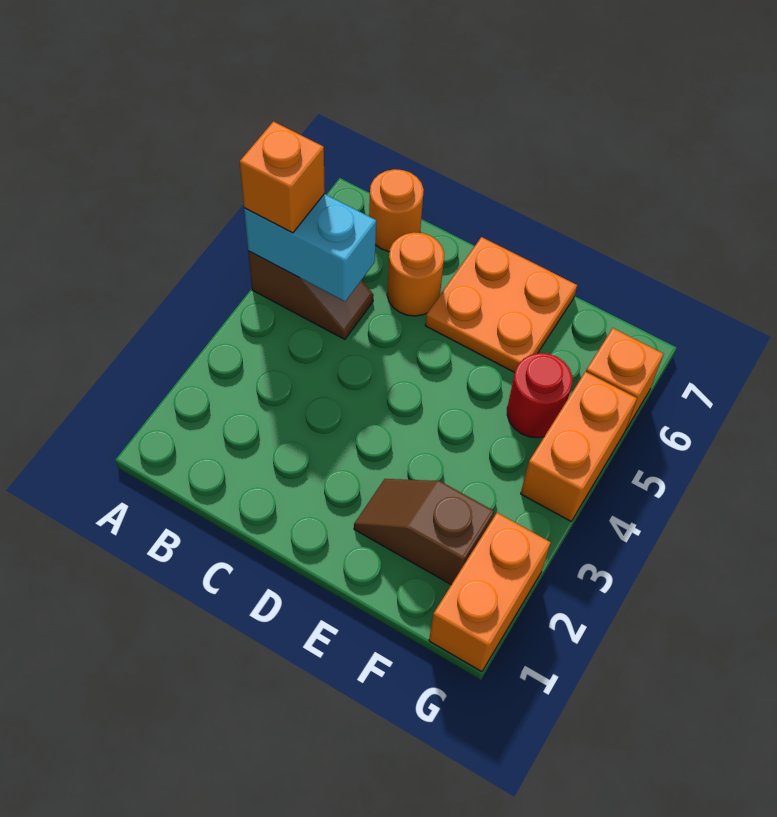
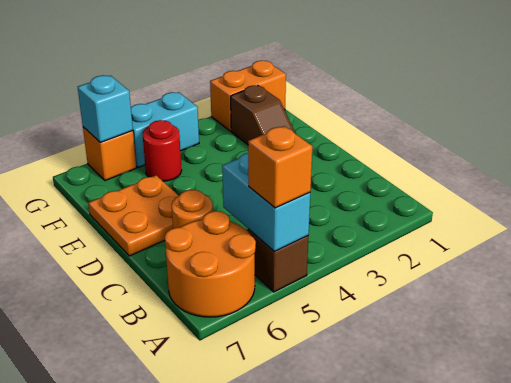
orange 1x1 round brick [369,169,424,252] -> orange 2x2 round brick [165,211,256,317]
orange 1x2 brick [521,372,637,521] -> cyan 1x2 brick [131,92,199,168]
none -> cyan 1x1 brick [78,75,133,142]

